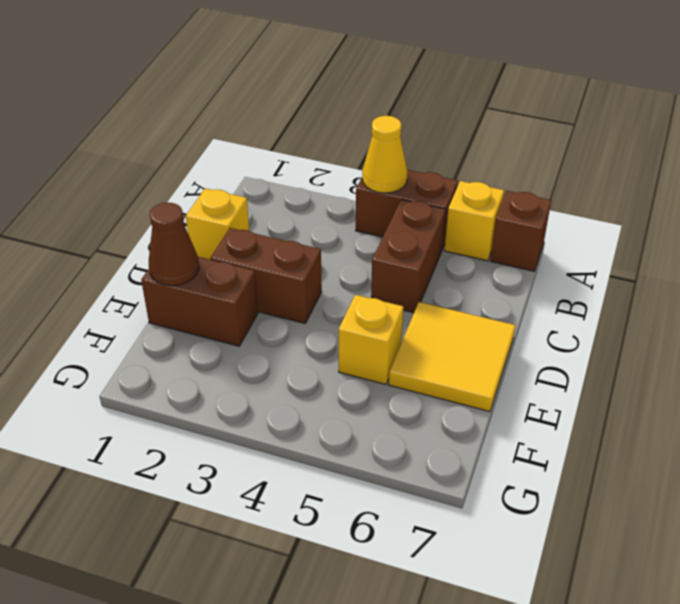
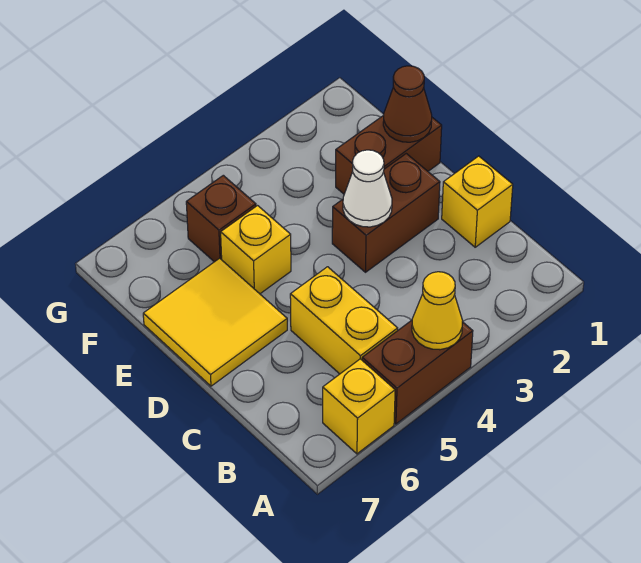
brown 1x1 brick [490,191,551,271] -> brown 1x1 brick moved to [186,175,256,262]
brown 1x2 brick [371,199,445,313] -> yellow 1x2 brick [290,267,398,374]
none -> white 1x1 cone [343,150,392,227]

